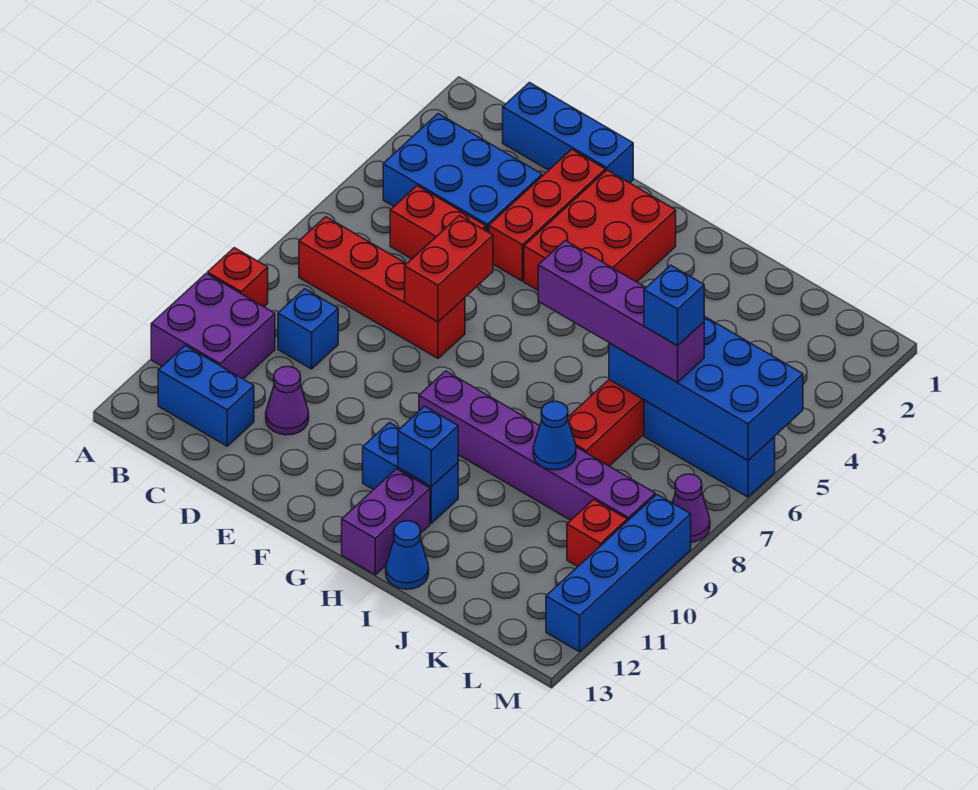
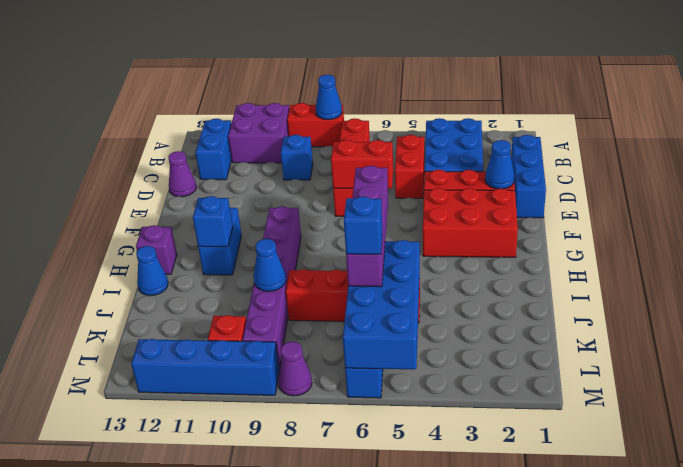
none -> blue 1x1 cone [316,75,342,120]
red 1x1 brick [208,248,268,307] -> red 1x2 brick [287,103,344,147]
purple 1x1 cone [266,367,309,435] -> purple 1x1 cone moved to [168,151,196,197]
none -> blue 1x1 cone [485,140,515,189]
purple 1x2 brick [342,469,430,575] -> purple 1x1 brick [136,225,177,274]

